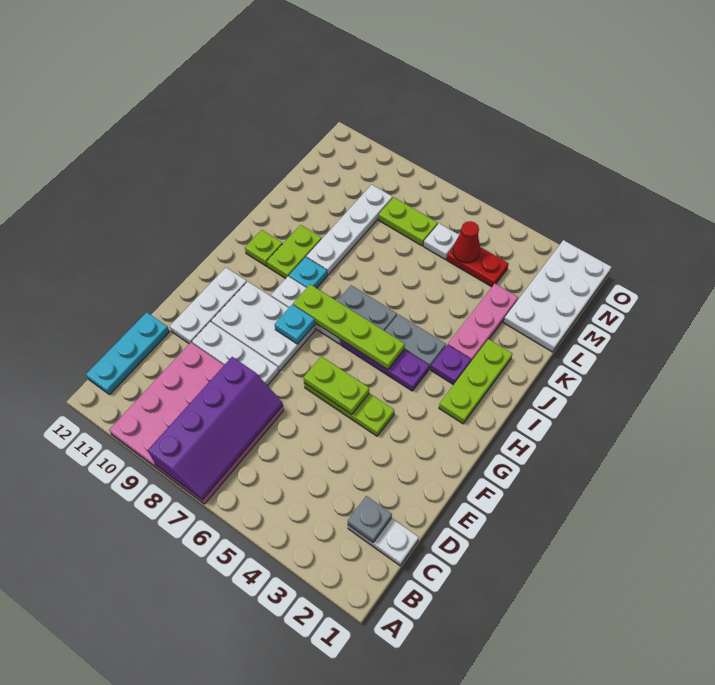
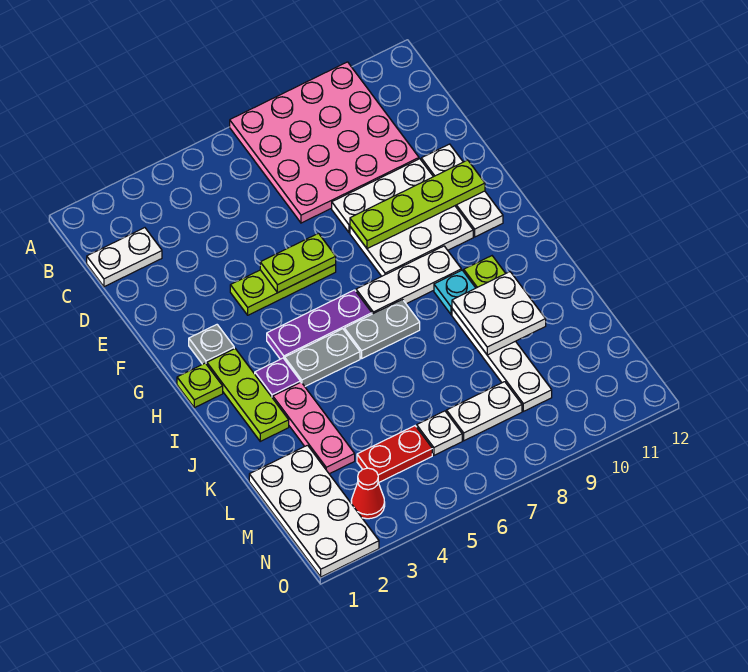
purple 2x4 slope [148,357,283,500] -> none
cyan 1x3 plate [86,312,169,395] -> none
grey 1x1 plate [348,496,392,542] -> grey 1x1 plate moved to [189,325,234,364]
cyan 1x1 plate [275,305,315,344] -> none
lime 1x4 plate [293,284,405,370] -> lime 1x4 plate moved to [350,160,485,249]
lime 1x1 plate [245,230,282,266] -> lime 1x1 plate moved to [177,363,223,408]
none -> white 2x2 plate [452,272,546,355]
red 1x1 cone [453,221,480,263] -> red 1x1 cone moved to [351,468,385,519]
lime 1x2 plate [378,197,438,246] -> white 1x2 plate [446,382,522,441]

